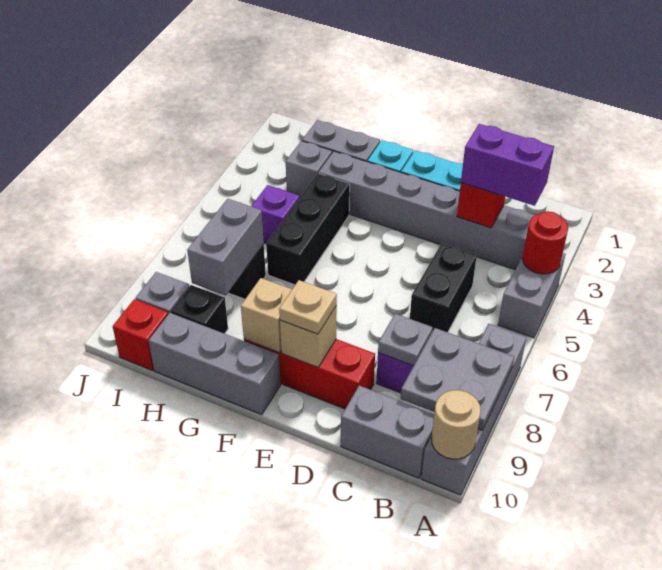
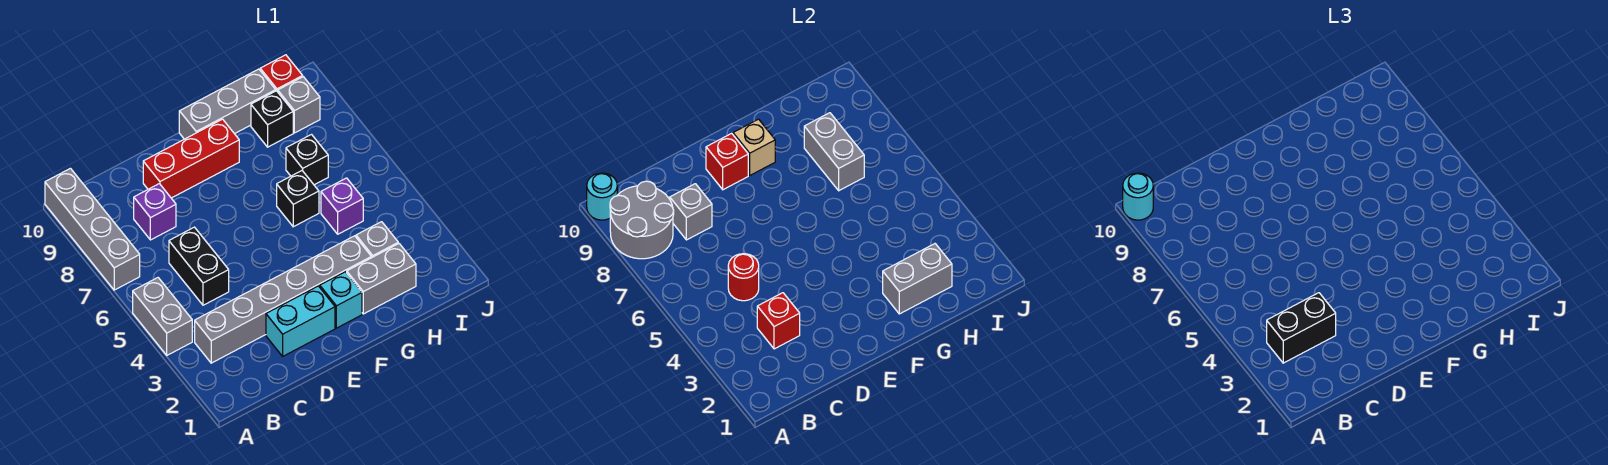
red 1x1 round brick [522,211,568,274] -> red 1x1 round brick moved to [728,254,759,301]
grey 2x2 plate [401,328,514,430] -> grey 2x2 round brick [610,181,674,259]
tan 1x1 round brick [431,390,481,459] -> cyan 1x1 round brick [587,173,617,220]
none -> cyan 1x1 round brick [1123,173,1153,220]
purple 1x2 brick [461,124,554,206] -> black 1x2 brick [1267,293,1336,363]
grey 1x2 brick [341,386,434,478] -> grey 1x2 brick moved to [883,244,952,314]
grey 1x1 plate [378,314,433,366] -> grey 1x1 brick [670,184,712,240]
tan 1x1 brick [280,306,337,367] -> red 1x1 brick [706,133,748,190]
tan 1x1 plate [279,280,337,334] -> none
black 1x3 brick [266,173,350,285] -> black 1x1 brick [277,171,319,227]

